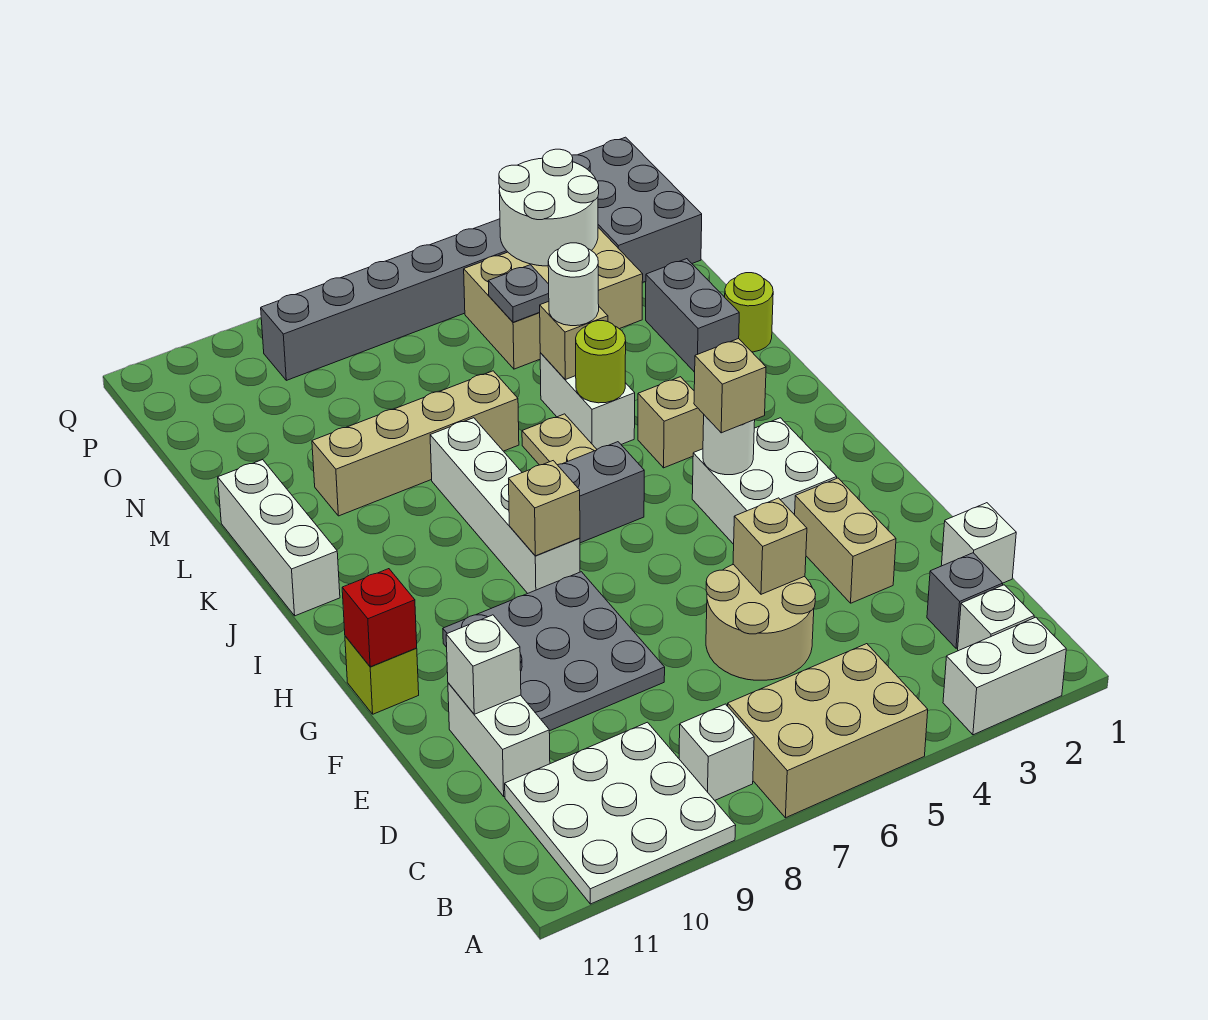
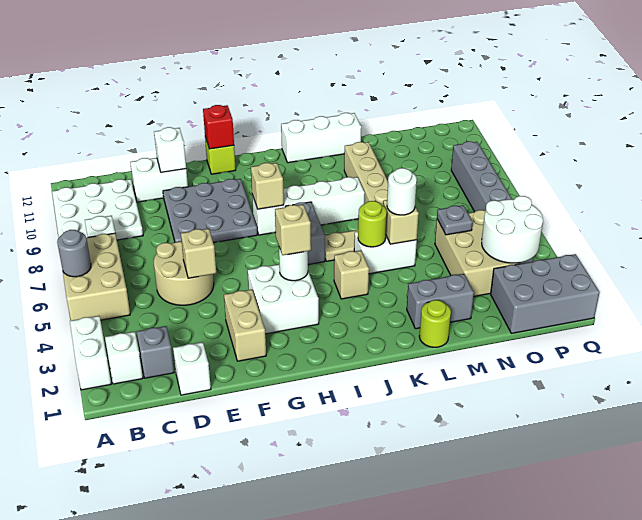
none -> grey 1x1 round brick [57,230,91,277]
tan 1x2 brick [795,478,896,603] -> tan 1x2 brick turned to [224,290,266,361]

